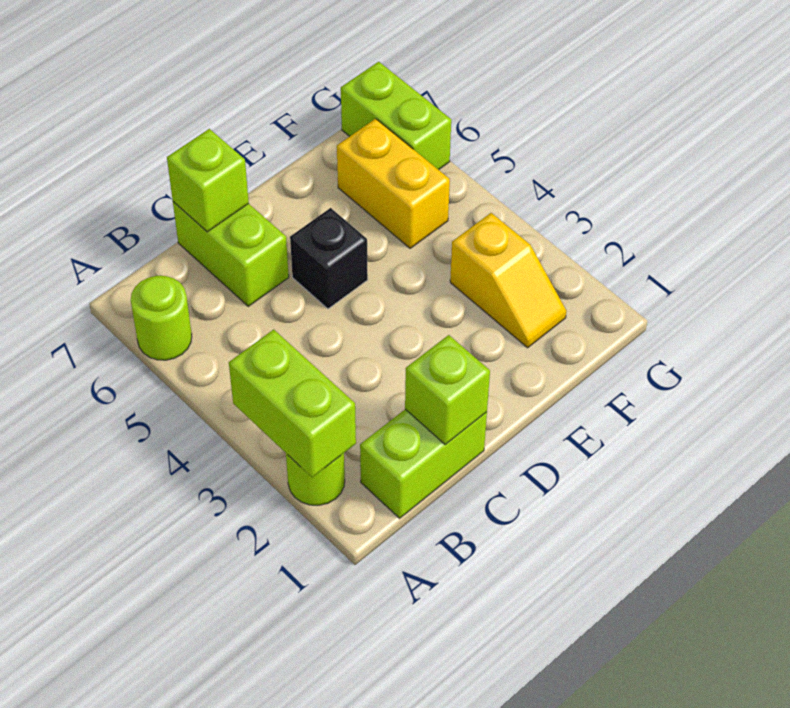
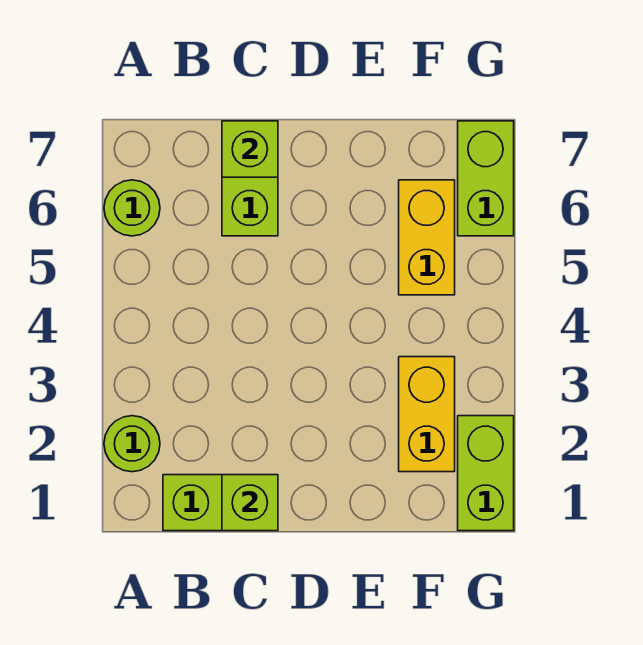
lime 1x2 brick [229,329,356,477] -> lime 1x2 brick moved to [458,416,514,531]
black 1x1 brick [290,208,368,309] -> none
yellow 1x2 slope [450,213,566,348] -> yellow 1x2 brick [399,357,455,472]

